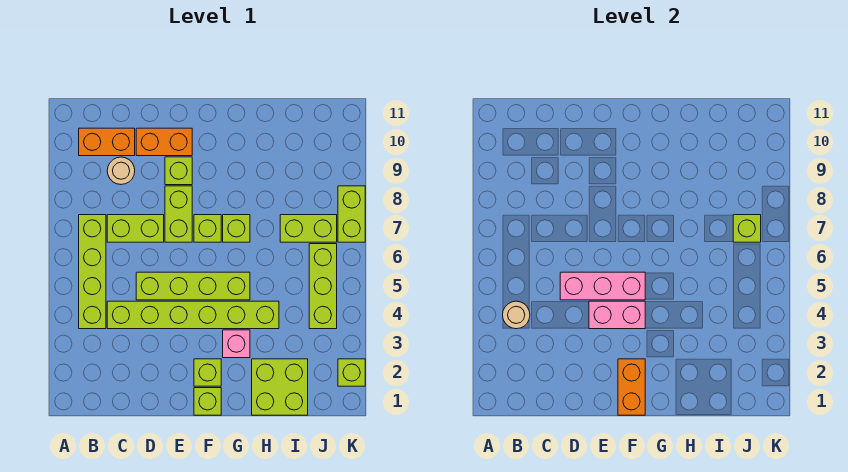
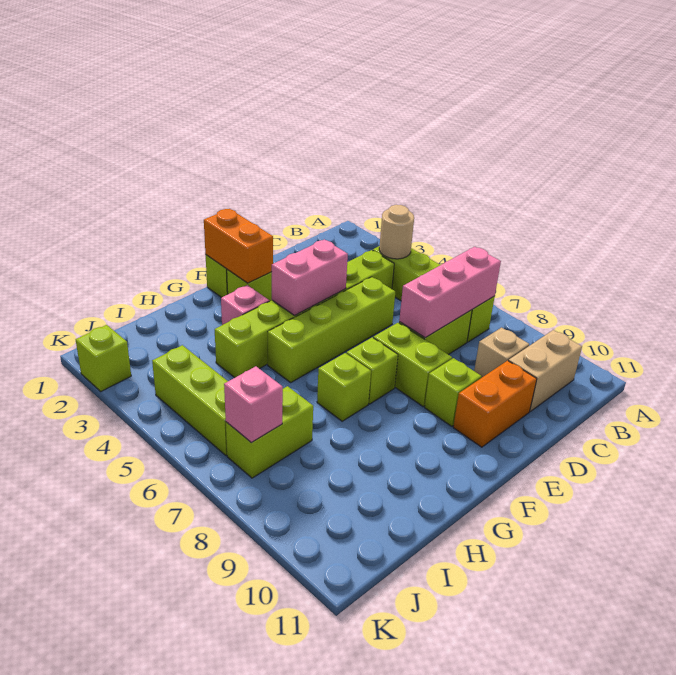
orange 1x2 brick [79,128,135,156] -> tan 1x2 brick [509,330,582,411]
tan 1x1 round brick [107,157,135,184] -> tan 1x1 brick [474,327,529,378]
pink 1x3 brick [560,272,645,300] -> pink 1x3 brick moved to [399,247,501,338]
lime 2x2 brick [252,359,308,415] -> none
lime 1x1 brick [733,215,761,242] -> pink 1x1 brick [224,366,283,443]
lime 1x2 brick [338,186,365,242] -> none

